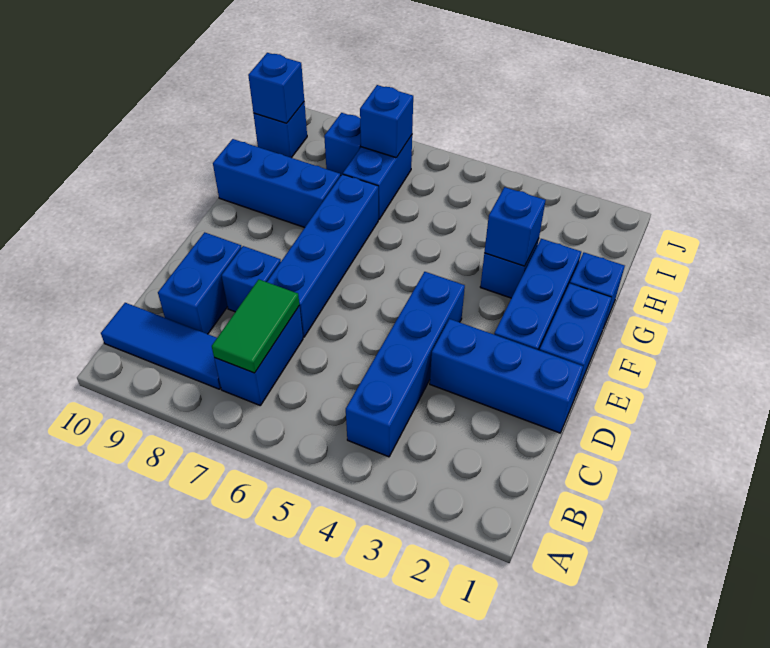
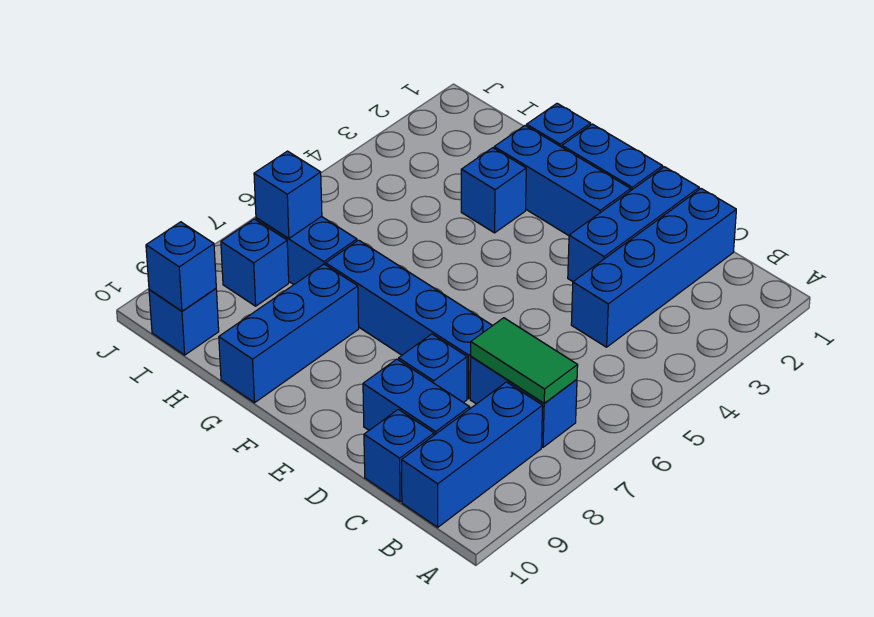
blue 1x4 brick [346,272,465,457] -> blue 1x4 brick turned to [571,189,736,347]
blue 1x3 tile [101,303,221,389] -> blue 1x3 brick [402,382,543,527]
blue 1x1 brick [484,187,546,266] -> blue 1x1 brick moved to [364,409,434,502]

